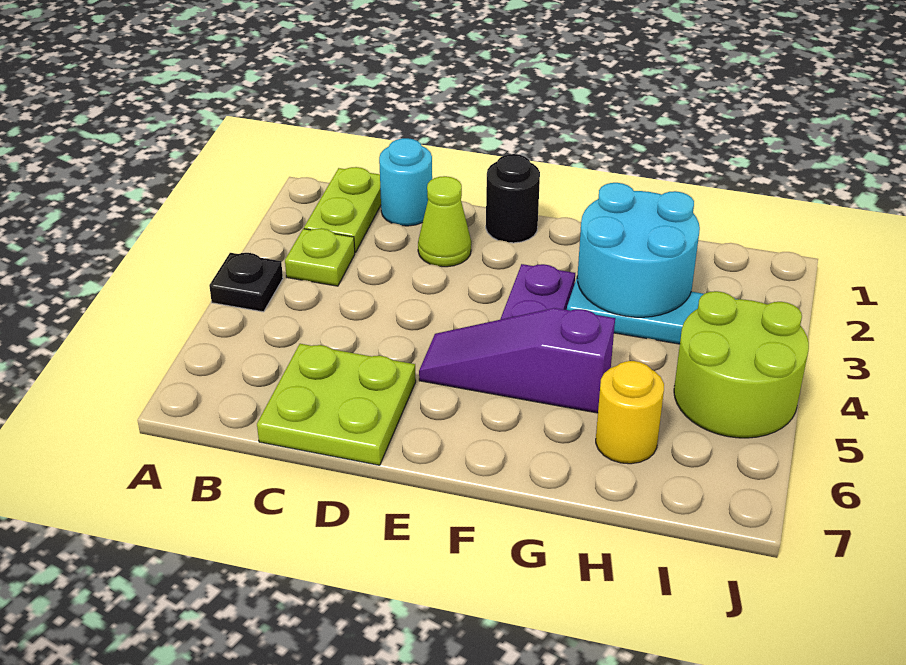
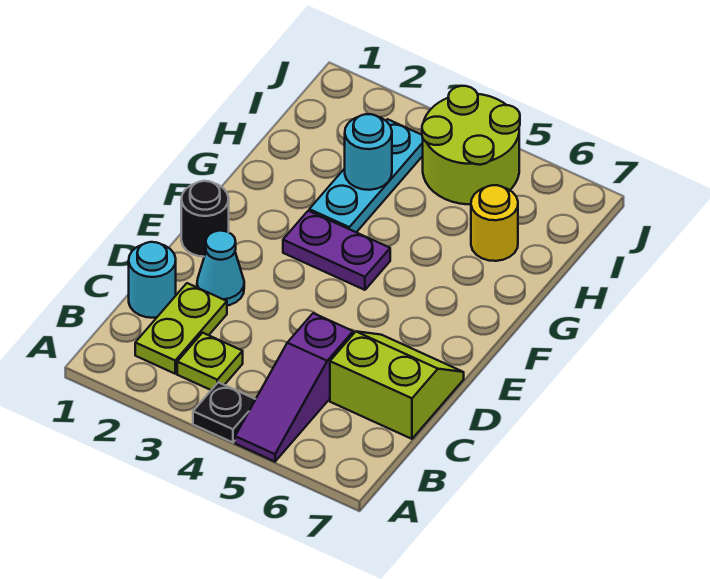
lime 1x2 plate [304,167,381,253] -> lime 1x2 plate turned to [135,283,227,374]
lime 2x2 plate [257,344,416,465] -> lime 2x2 slope [330,332,464,439]
lime 1x1 cone [418,176,471,267] -> cyan 1x1 cone [197,231,244,306]
purple 1x3 slope [419,308,615,413] -> purple 1x3 slope moved to [235,313,353,462]
cyan 2x2 round brick [577,183,700,317] -> cyan 1x1 round brick [345,114,392,190]

